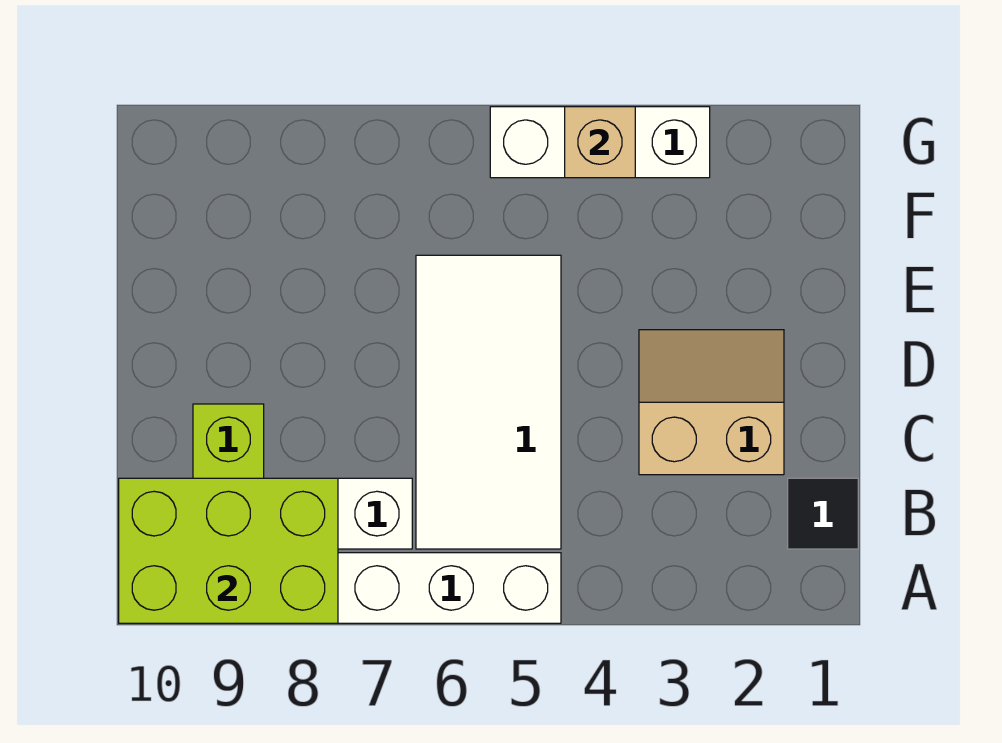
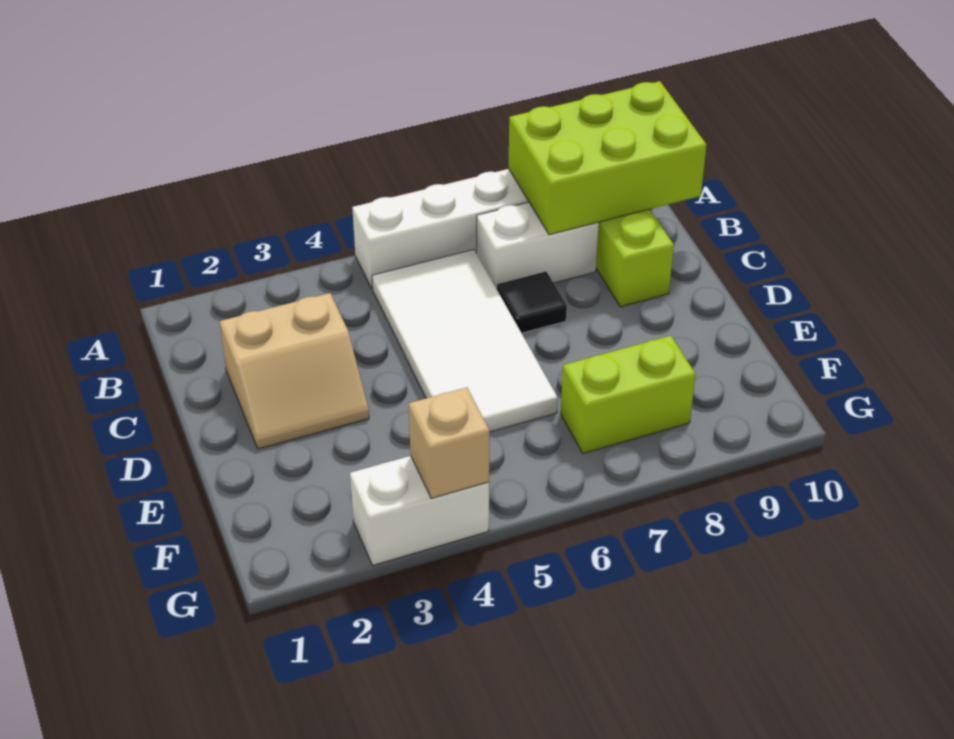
black 1x1 tile [788,478,858,549] -> black 1x1 tile moved to [497,271,567,333]
none -> lime 1x2 brick [561,336,696,454]
white 1x3 brick [490,107,710,178] -> white 1x2 brick [350,456,489,565]

